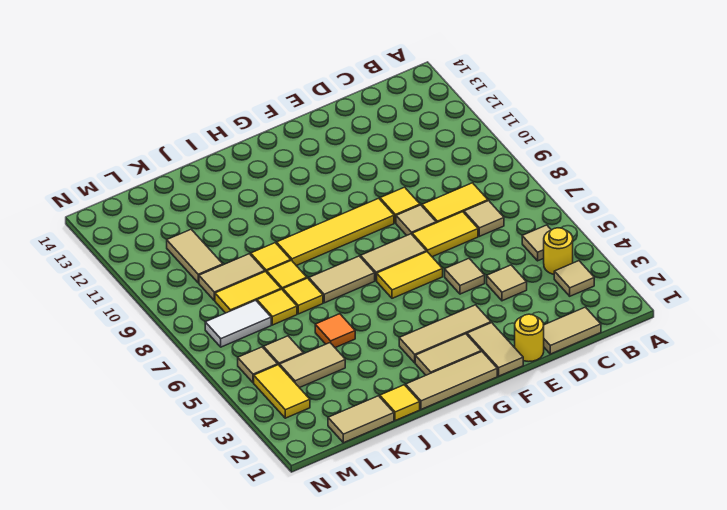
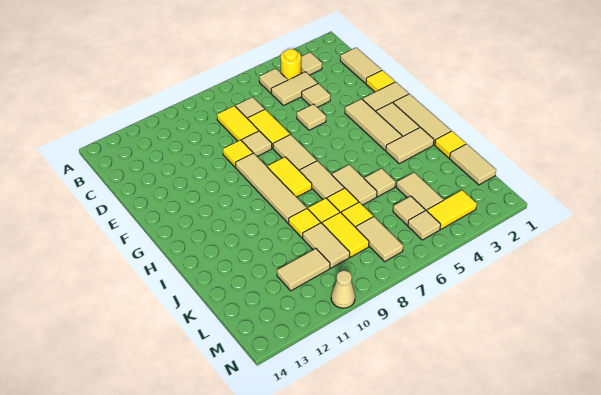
none -> tan 1x2 tile [271,72,318,105]
yellow 1x1 round brick [515,314,544,362] -> yellow 1x1 tile [366,70,395,92]
yellow 1x2 tile [377,252,443,298] -> yellow 1x2 tile moved to [267,157,312,197]
yellow 1x4 tile [277,198,394,266] -> tan 1x4 tile [235,153,306,223]
none -> tan 1x2 tile [386,127,434,164]
none -> tan 1x2 tile [332,165,377,205]
orange 1x1 tile [315,314,355,348] -> tan 1x1 tile [364,168,395,197]
white 1x2 tile [205,300,271,347] -> tan 1x2 tile [356,217,403,262]
none -> tan 1x1 cone [331,271,355,308]

